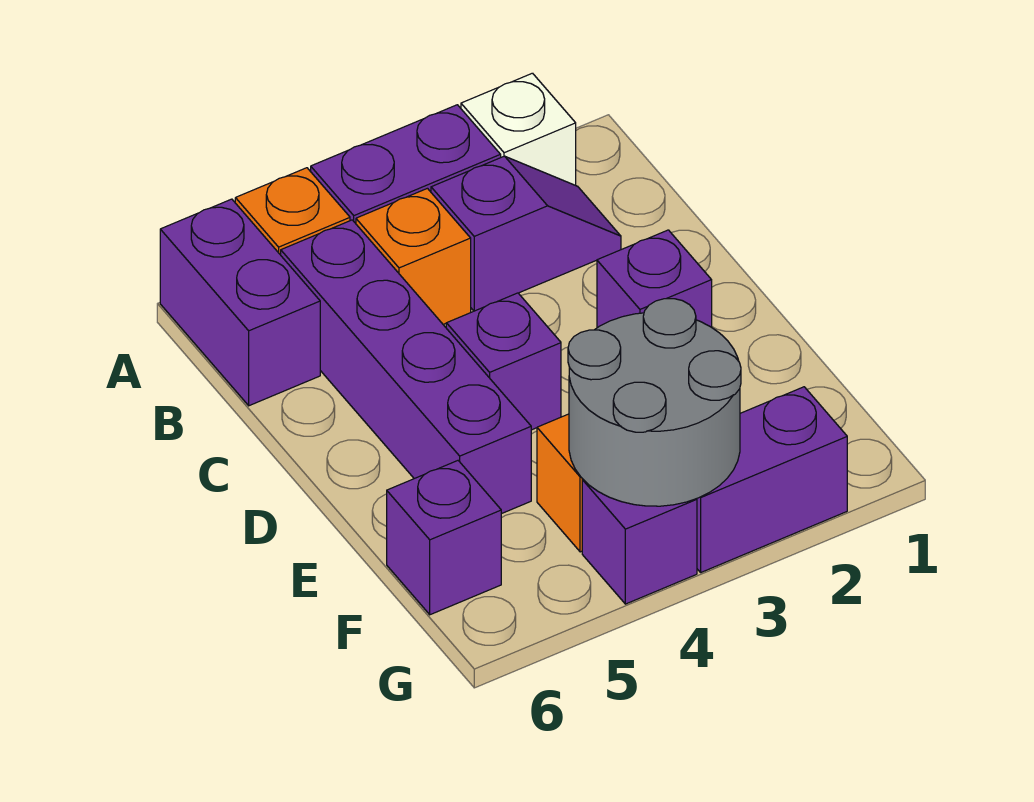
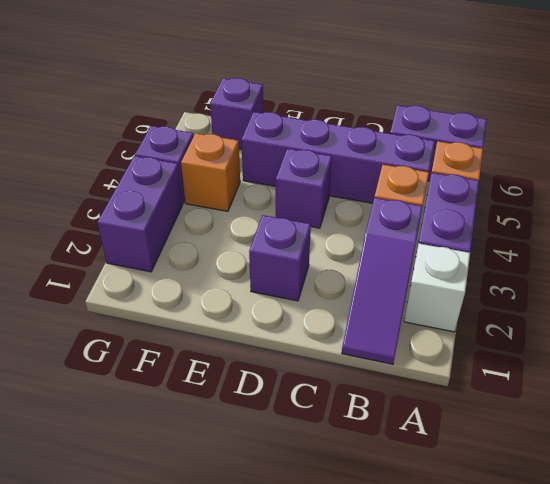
purple 1x2 slope [431,156,621,311] -> purple 1x3 slope [342,198,423,364]
grey 2x2 round brick [568,299,741,506] -> none

